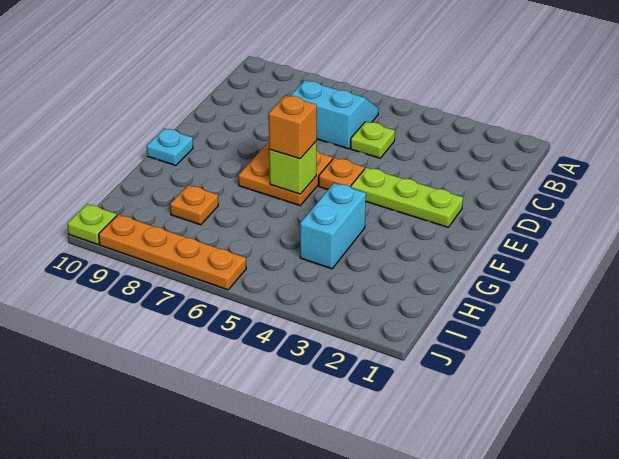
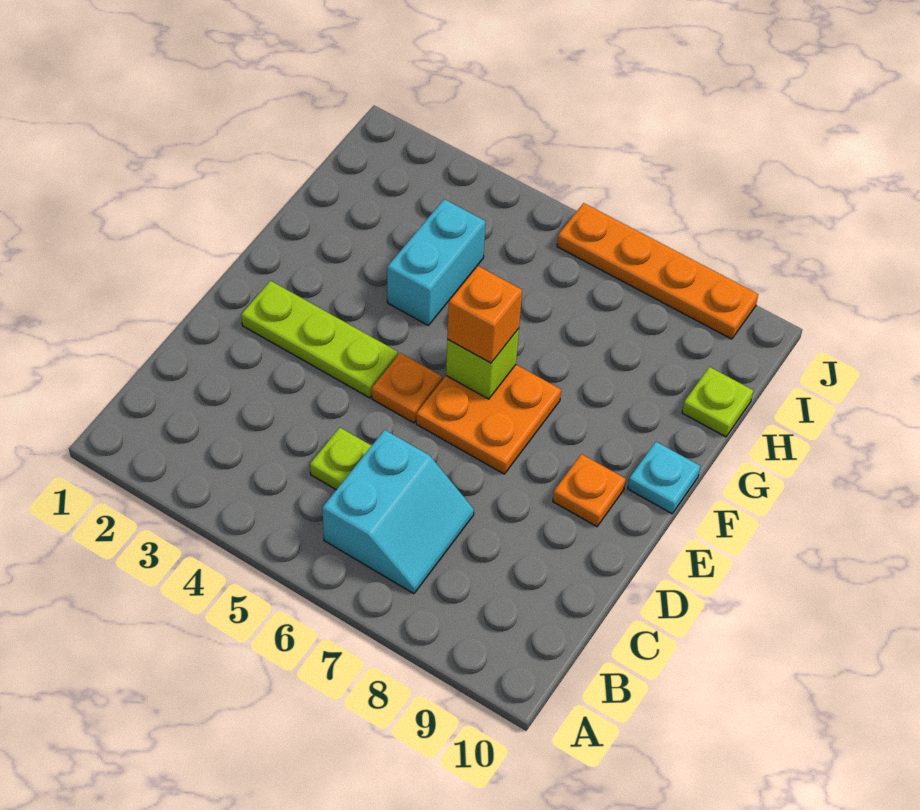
cyan 2x2 slope [290,81,379,149] -> cyan 2x2 slope turned to [322,430,474,594]
orange 1x1 plate [170,185,218,225] -> orange 1x1 plate moved to [553,454,626,527]
lime 1x1 plate [67,204,117,244] -> lime 1x1 plate moved to [682,367,753,437]

